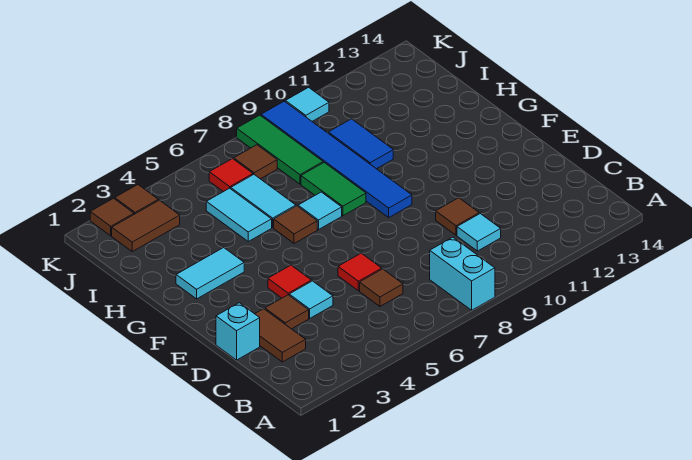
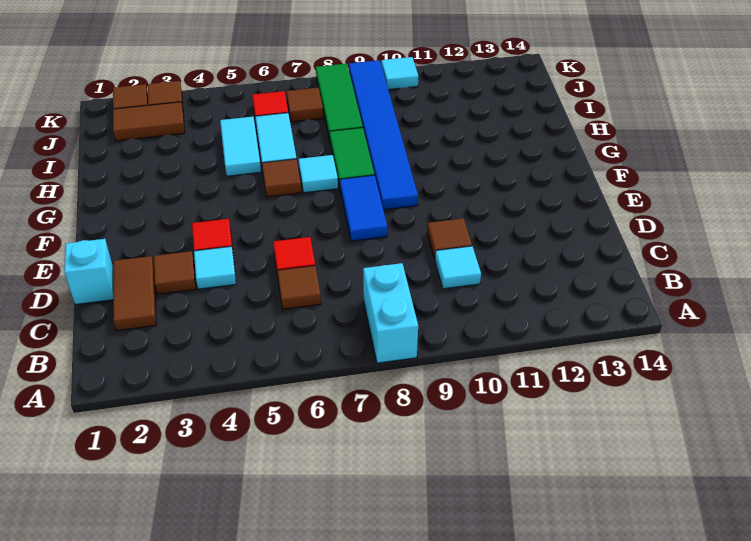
cyan 1x2 tile [176,248,244,299] -> none
blue 1x2 tile [328,119,393,169] -> blue 1x2 tile moved to [340,175,387,241]

